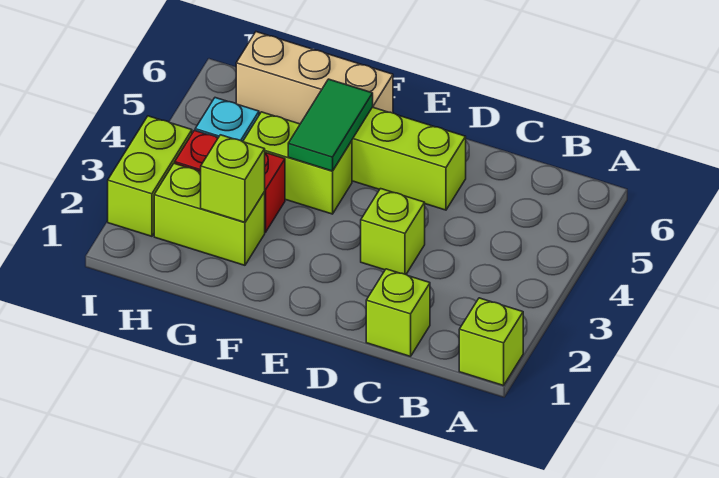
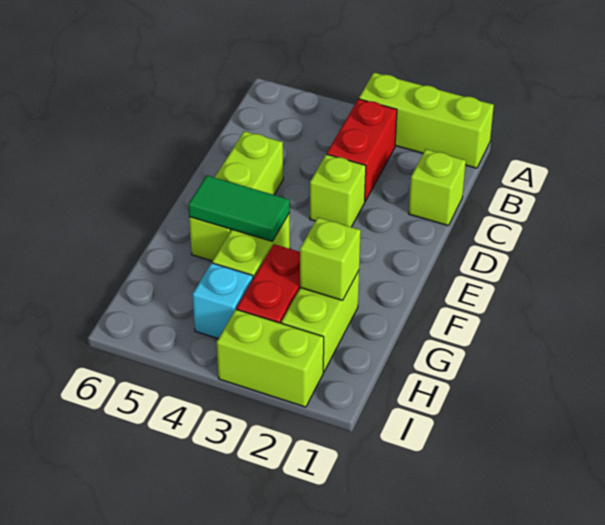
lime 1x1 brick [459,298,523,386] -> lime 1x3 brick [359,73,494,168]
none -> red 1x2 brick [327,99,397,201]
tan 1x3 brick [236,32,393,124] -> none

